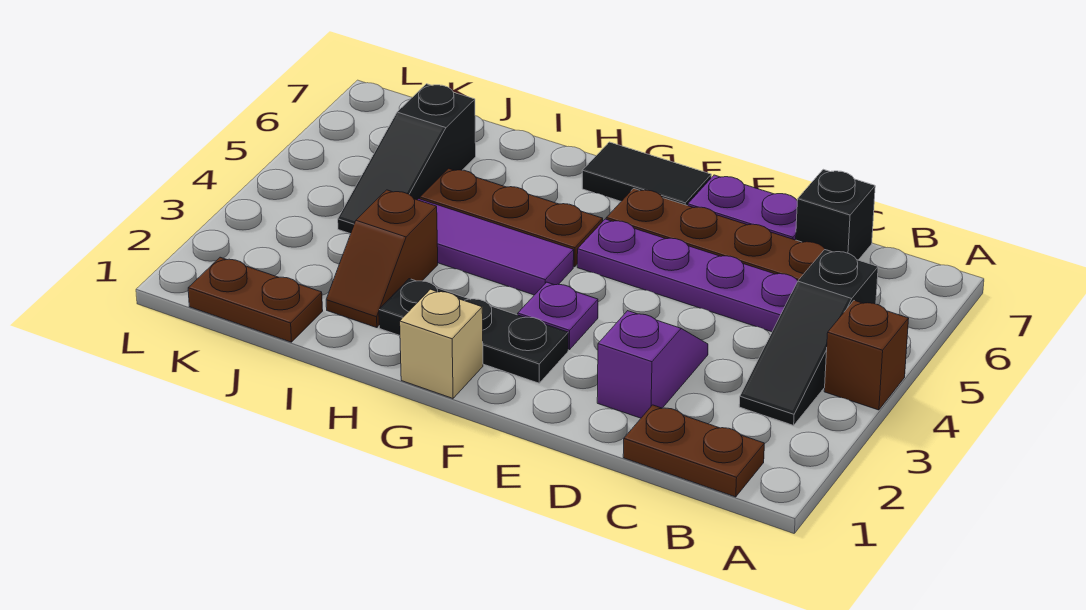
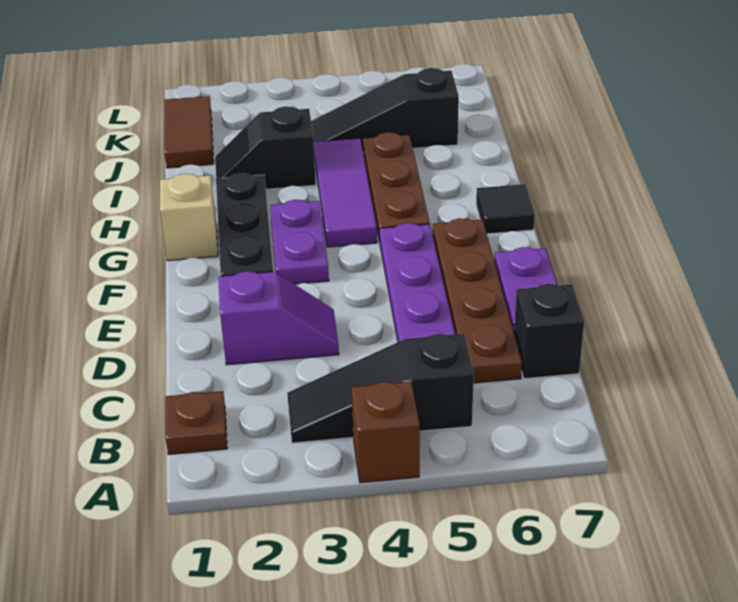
brown 1x2 plate [623,405,764,497] -> brown 1x1 plate [165,391,227,455]
purple 1x1 plate [518,282,598,350] -> purple 1x2 plate [270,200,329,284]
black 1x2 tile [582,142,711,206] -> black 1x1 tile [476,184,535,234]
brown 1x2 slope [326,190,438,328] -> black 1x2 slope [215,106,316,189]
brown 1x2 plate [188,257,323,342] -> brown 1x2 tile [164,96,214,168]

